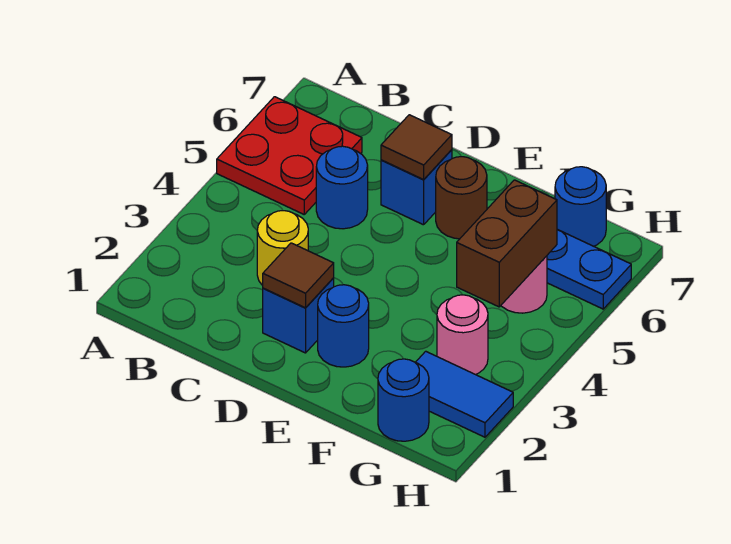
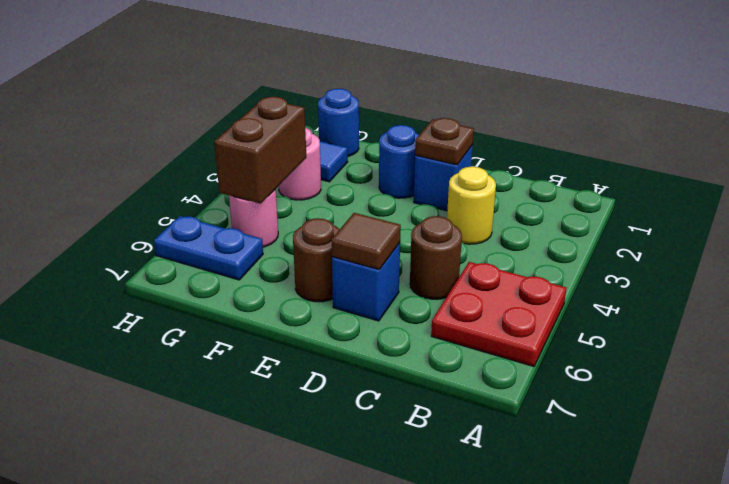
blue 1x1 round brick [316,146,368,229] -> brown 1x1 round brick [410,216,462,299]
brown 1x1 tile [263,243,334,308] -> brown 1x1 plate [415,118,474,165]
blue 1x1 round brick [555,167,606,246] -> none

